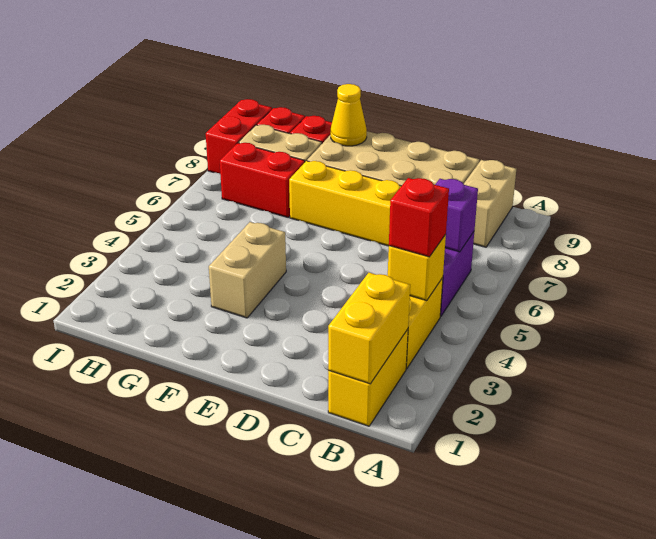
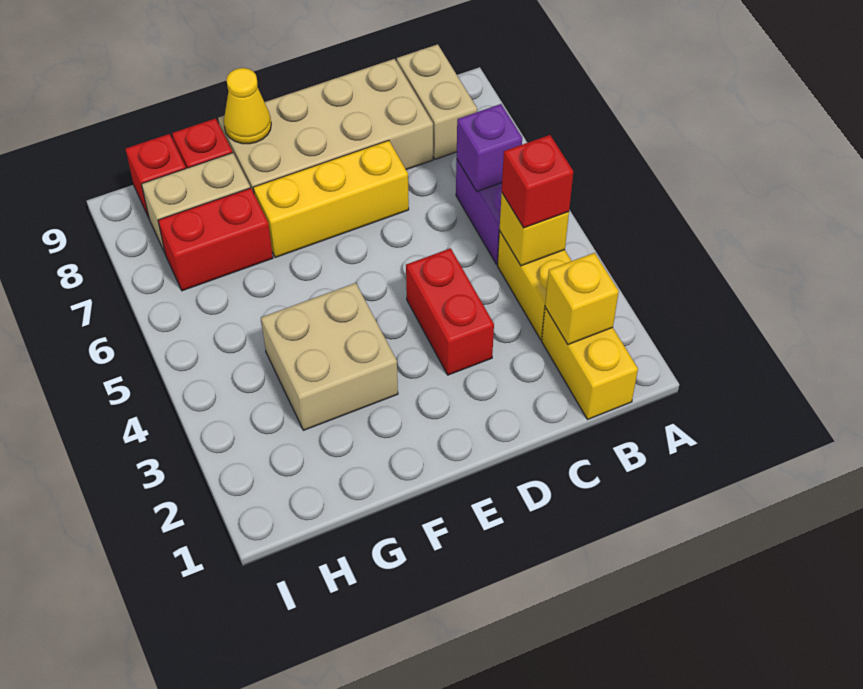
yellow 1x2 brick [328,273,410,384] -> yellow 1x1 brick [545,253,619,345]
tan 1x2 brick [209,222,286,318] -> tan 2x2 brick [261,283,398,430]
red 1x2 brick [206,99,272,173] -> red 1x2 brick moved to [406,248,494,375]

